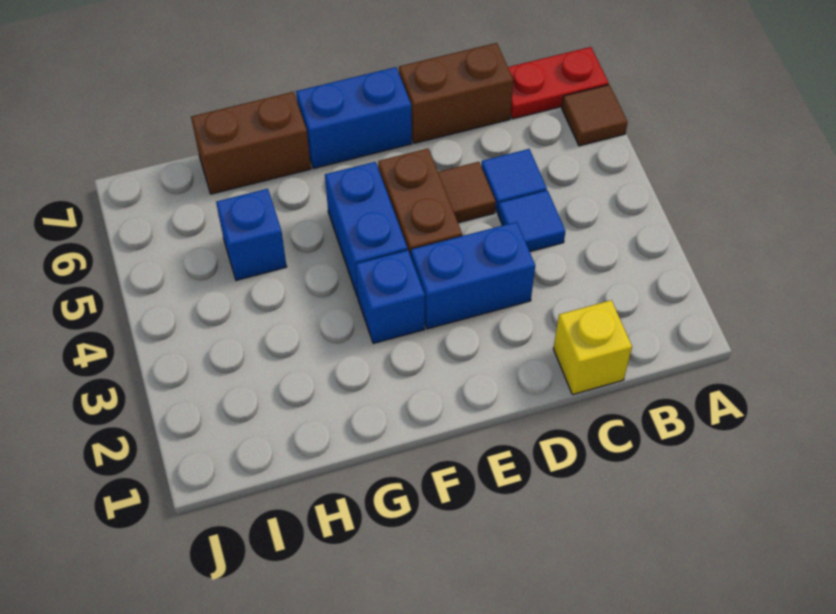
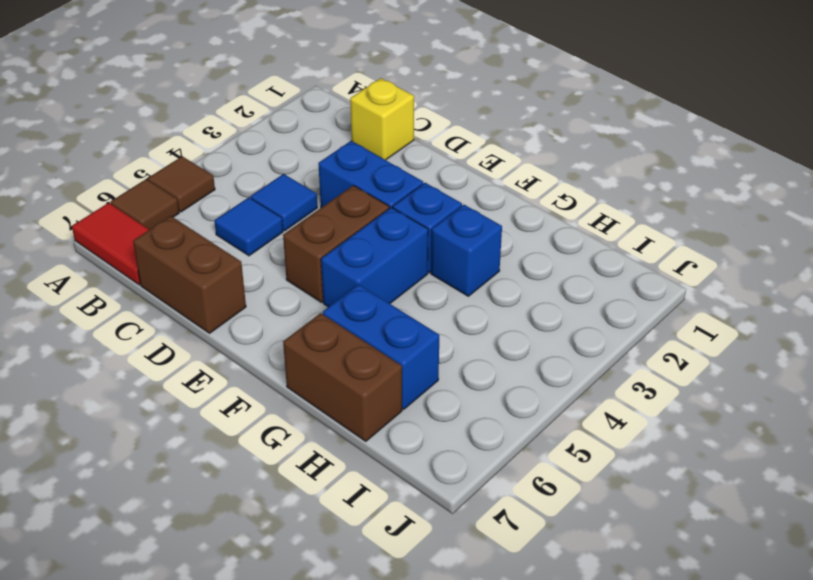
red 1x2 plate [508,47,609,119] -> red 1x2 tile [72,203,149,285]
brown 1x1 tile [438,162,496,223] -> brown 1x1 tile moved to [148,156,215,212]
blue 1x2 brick [296,67,412,168] -> blue 1x2 brick moved to [323,284,439,409]
blue 1x1 brick [216,189,287,280] -> blue 1x1 brick moved to [431,205,502,296]

